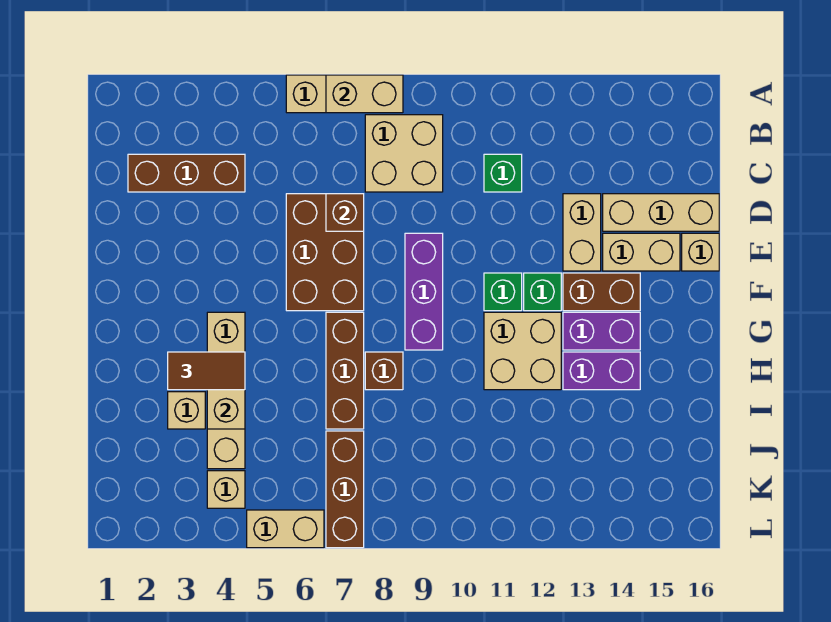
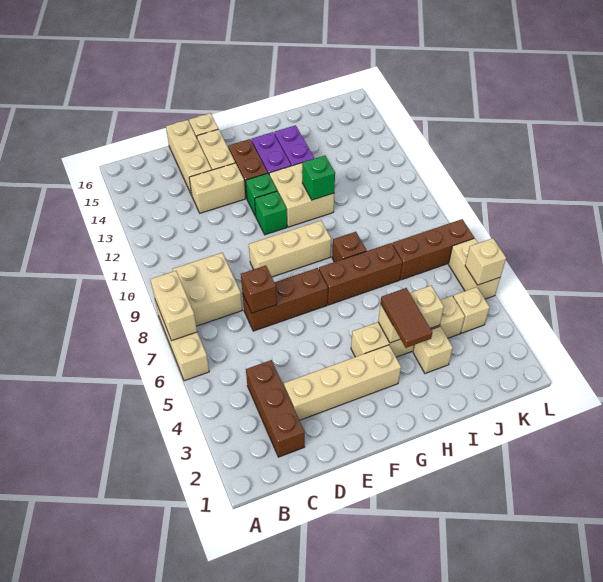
green 1x1 brick [484,154,522,192] -> green 1x1 brick moved to [302,156,335,200]
none -> tan 1x4 brick [284,345,401,420]
brown 2x3 brick [286,194,364,311] -> brown 1x3 brick [243,268,328,331]
purple 1x3 brick [405,233,443,350] -> tan 1x3 brick [249,221,331,277]
none -> tan 1x1 brick [465,238,506,285]

